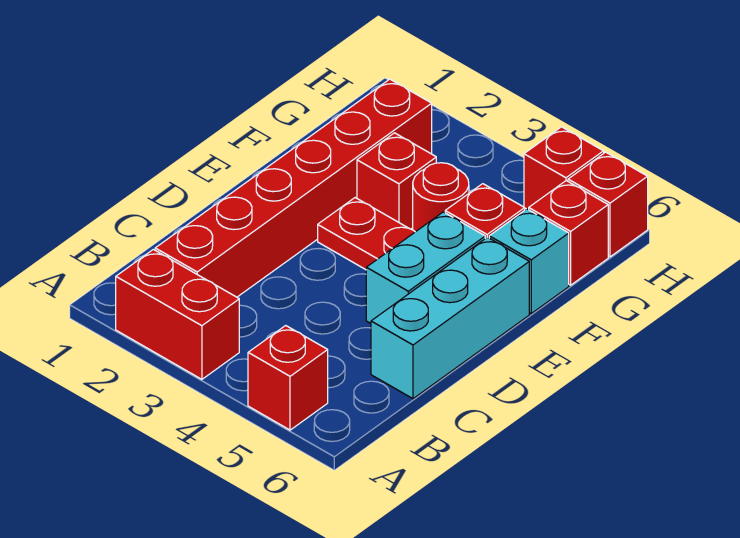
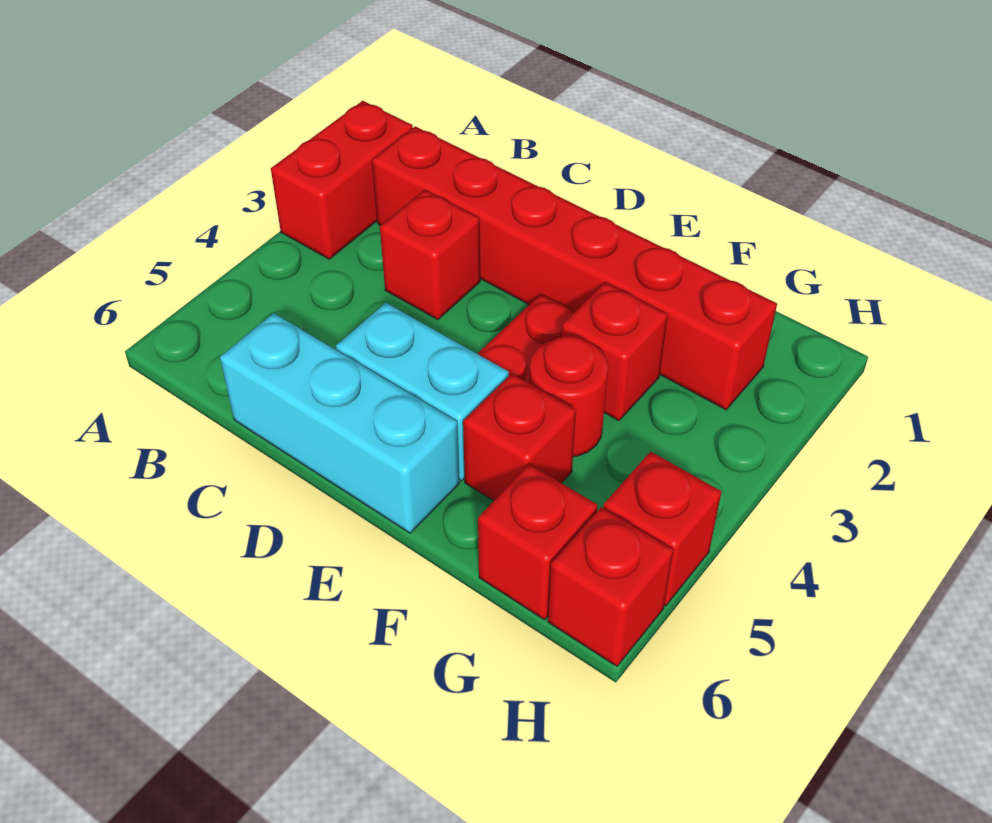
red 1x1 brick [248,326,328,430] -> red 1x1 brick moved to [380,190,480,320]
cyan 1x1 brick [489,209,569,313] -> none

